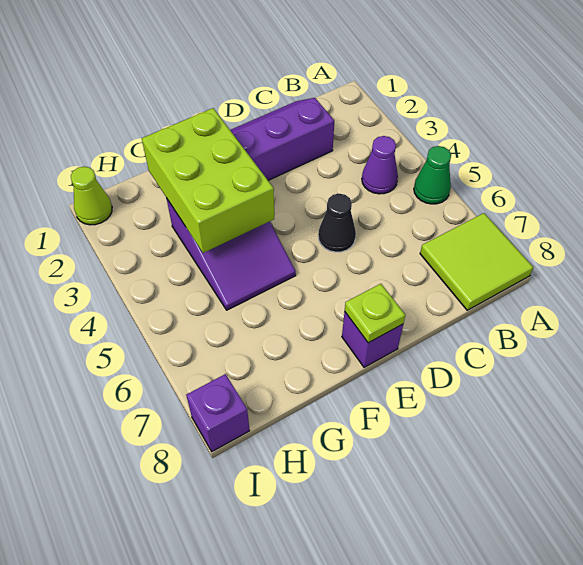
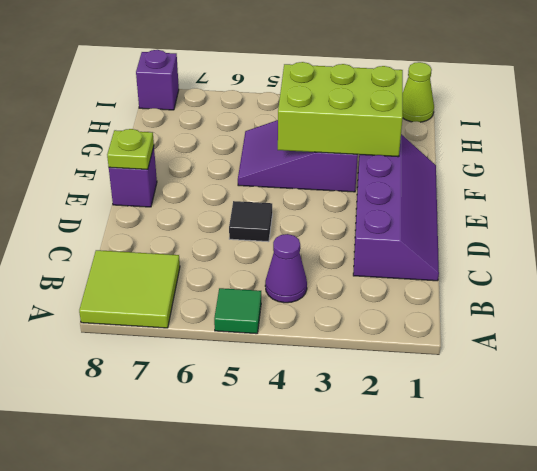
green 1x1 cone [414,146,451,204] -> green 1x1 tile [214,288,261,334]
black 1x1 cone [318,193,356,252] -> black 1x1 tile [229,201,272,242]

